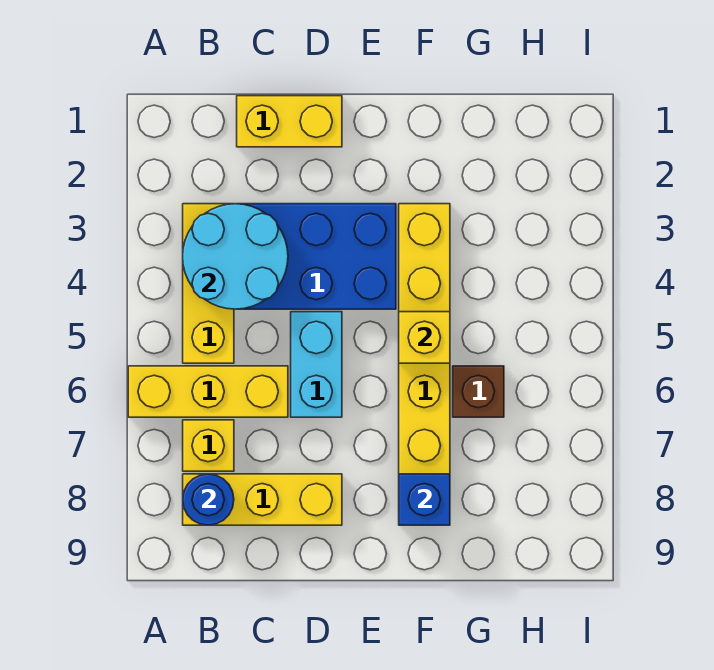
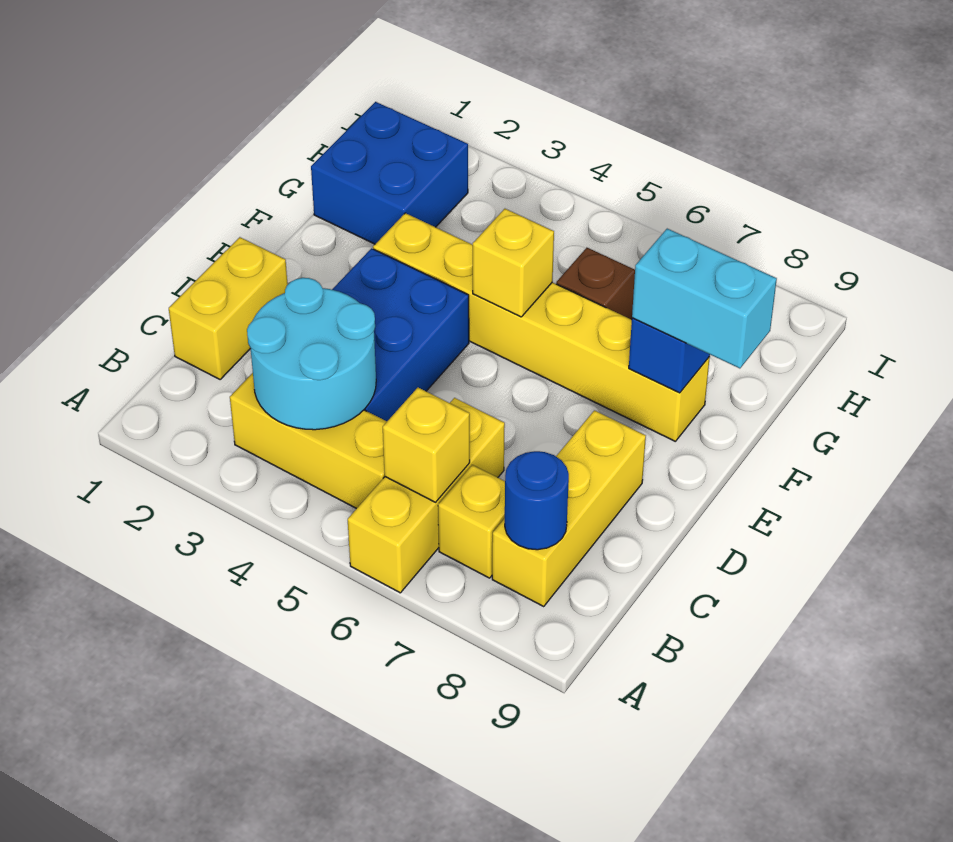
none -> yellow 1x1 brick [383,388,470,502]
cyan 1x2 brick [291,312,342,417] -> cyan 1x2 brick moved to [632,229,777,368]
none -> blue 2x2 brick [311,102,468,244]

